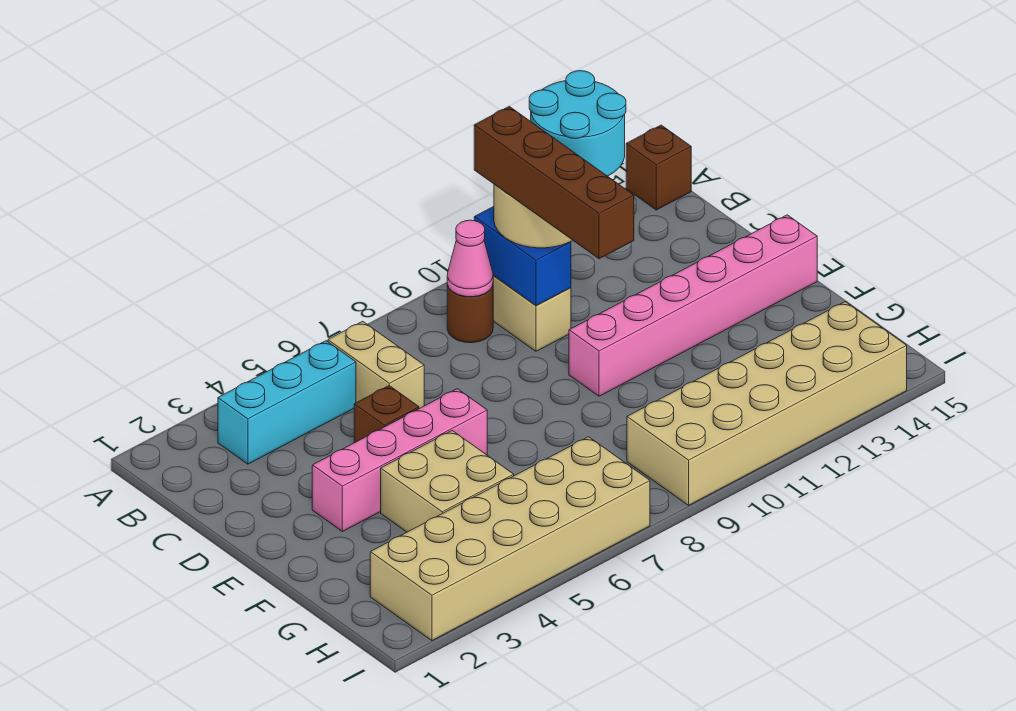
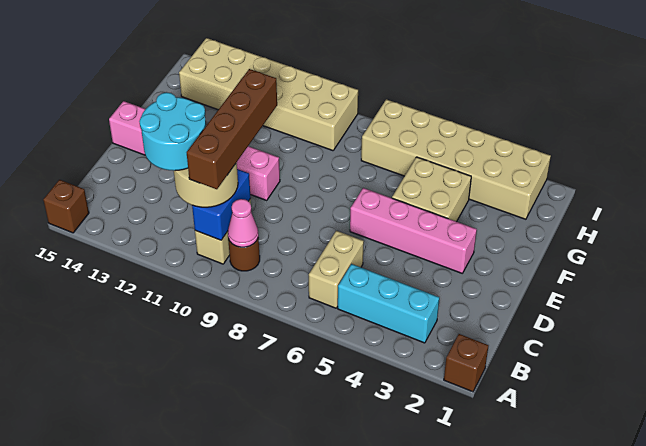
brown 1x1 brick [354,386,419,443] -> brown 1x1 brick moved to [444,334,489,392]

